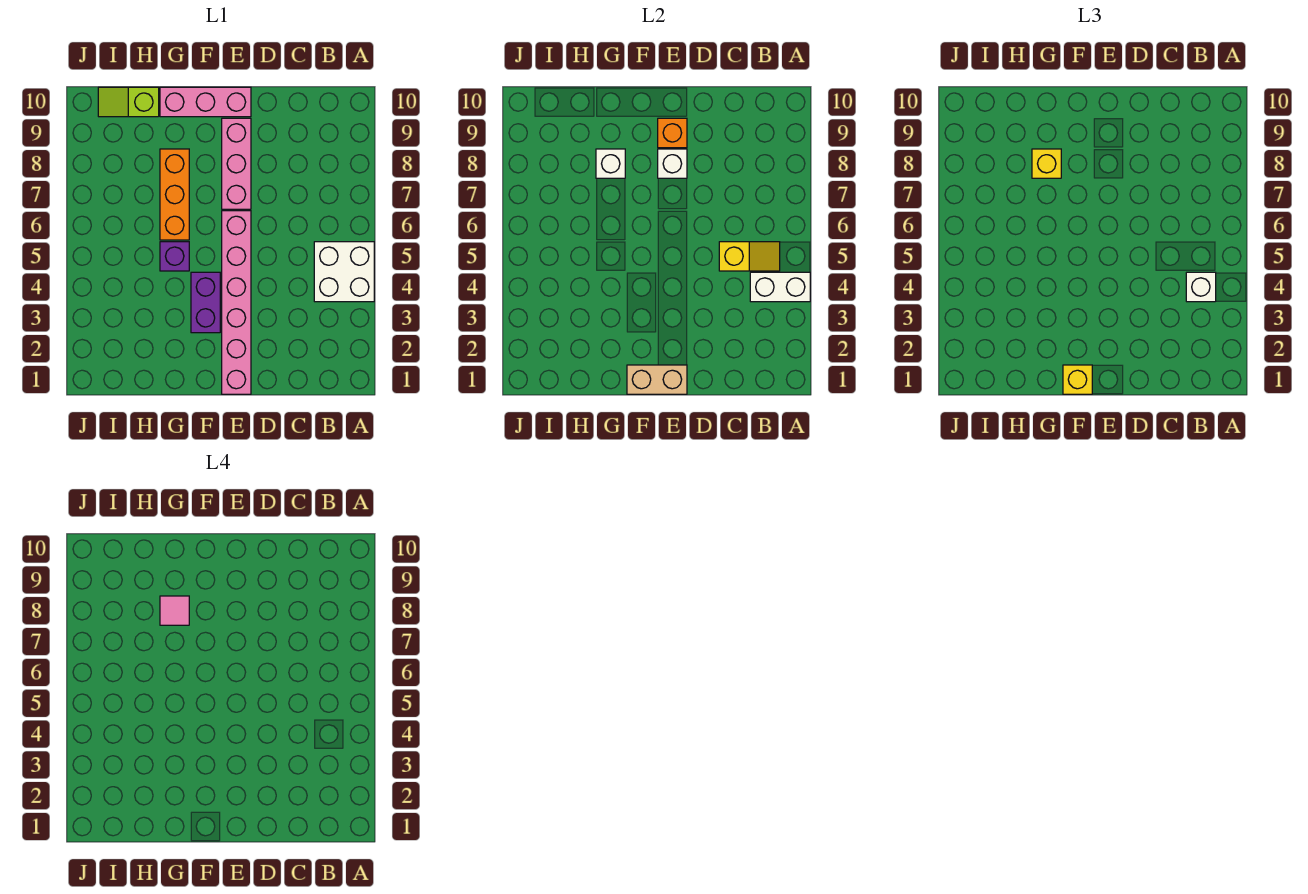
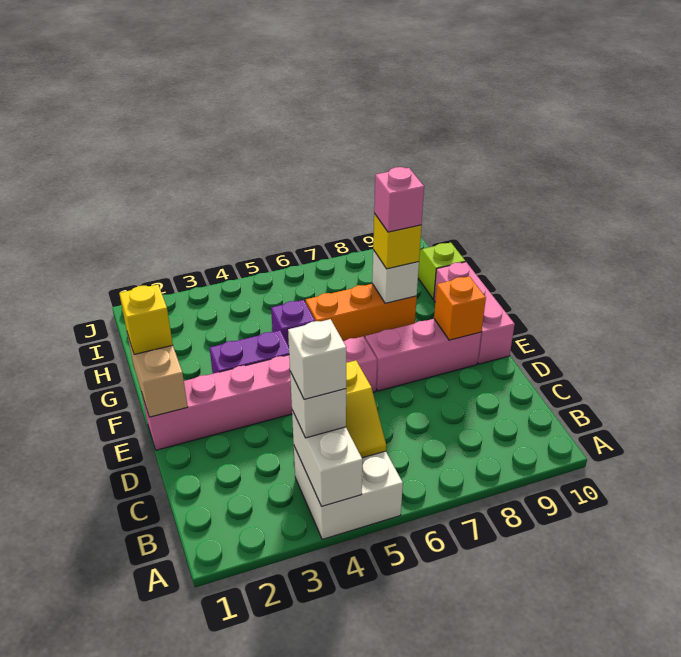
white 1x1 brick [658,149,687,178] -> white 1x1 brick moved to [288,319,347,399]
pink 1x1 tile [160,596,189,625] -> pink 1x1 brick [374,167,424,232]

